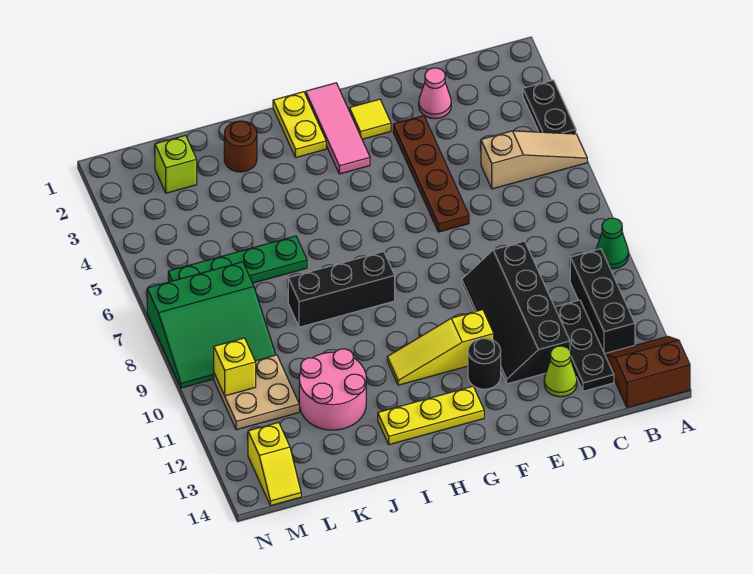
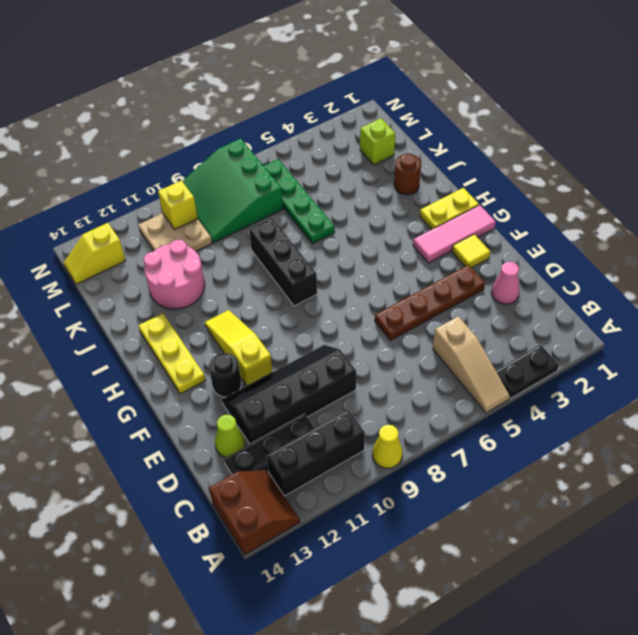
green 1x1 cone [596,218,629,269] -> yellow 1x1 cone [372,425,403,468]

